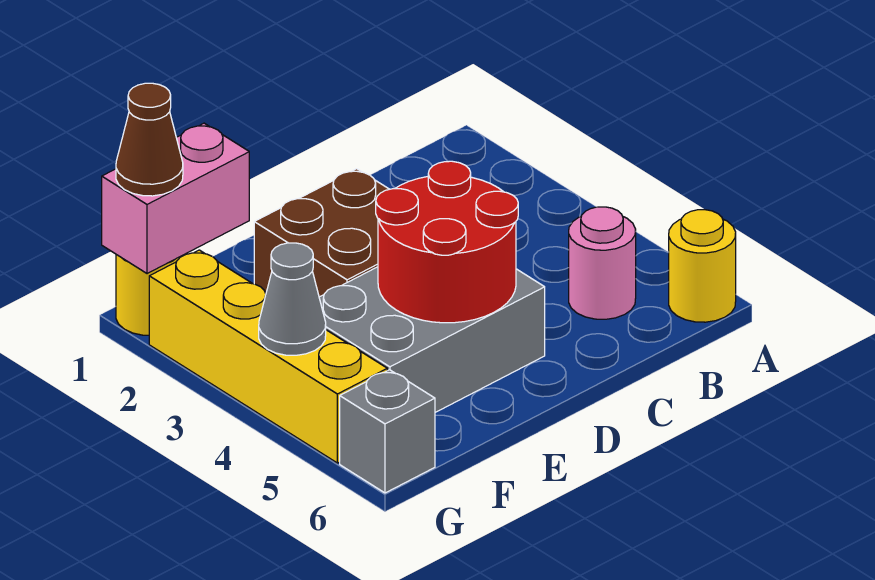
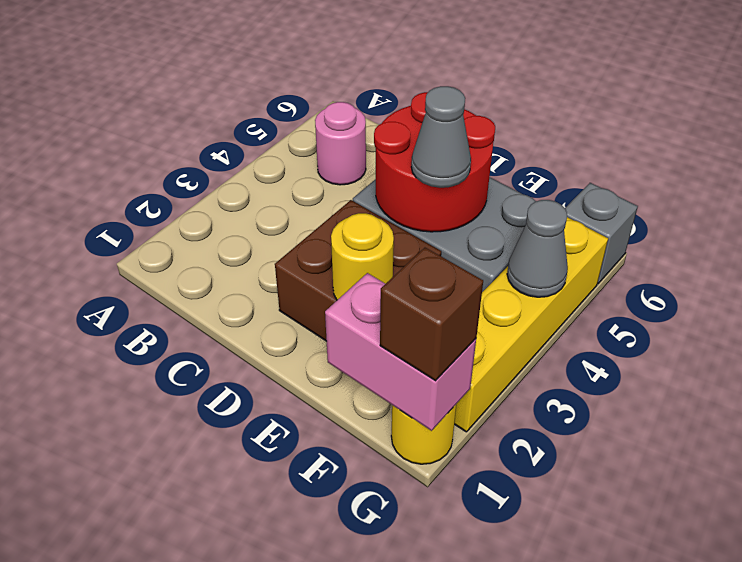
yellow 1x1 round brick [669,210,736,322] -> yellow 1x1 round brick moved to [331,213,394,300]
none -> grey 1x1 cone [411,86,471,188]
brown 1x1 cone [116,83,183,196] -> brown 1x1 brick [380,248,483,381]

